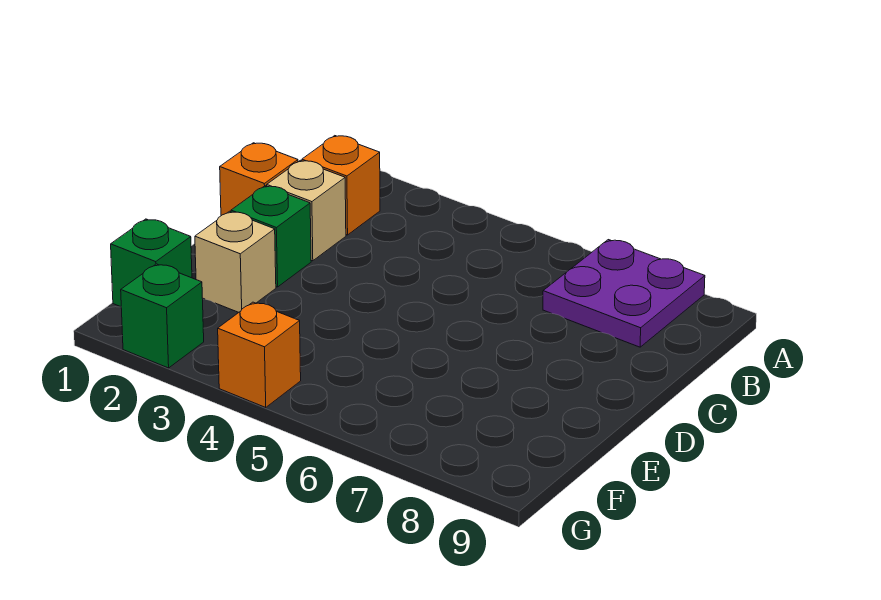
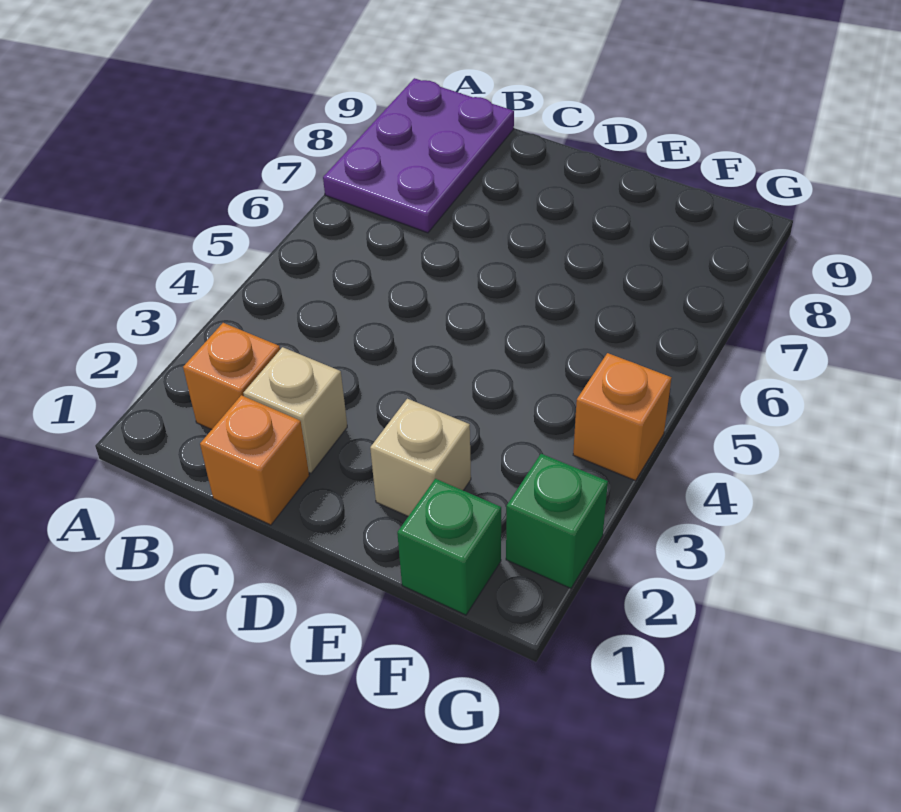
purple 2x2 plate [543,240,705,347] -> purple 2x3 plate [323,78,514,233]
green 1x1 brick [231,186,311,287] -> none

